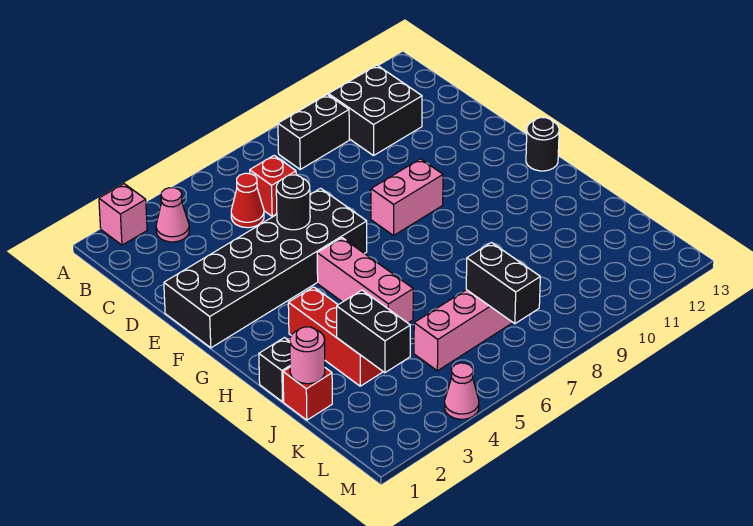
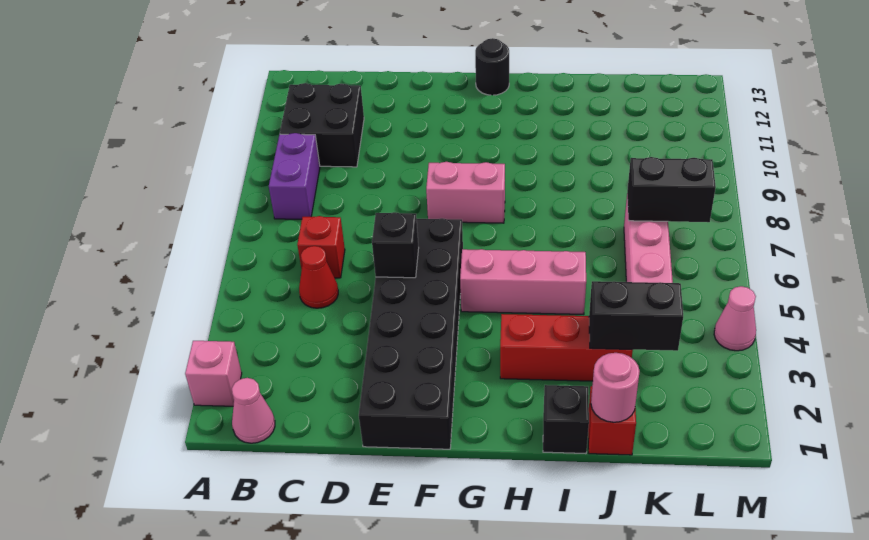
pink 1x1 cone [156,188,189,242] -> pink 1x1 cone moved to [232,378,275,443]
black 1x2 brick [278,94,349,169] -> purple 1x2 brick [269,133,320,219]
black 1x1 round brick [276,175,310,230] -> black 1x1 brick [372,212,419,278]
pink 1x2 brick [371,159,443,235] -> pink 1x2 brick turned to [426,162,505,223]

